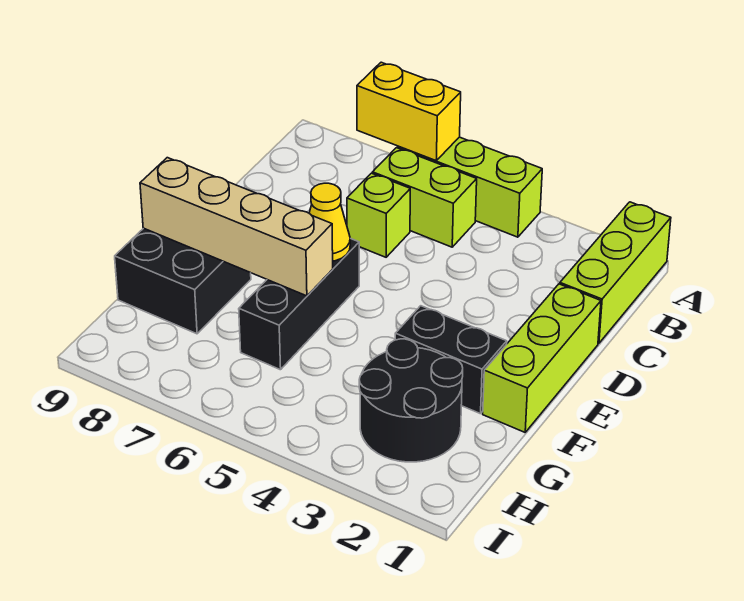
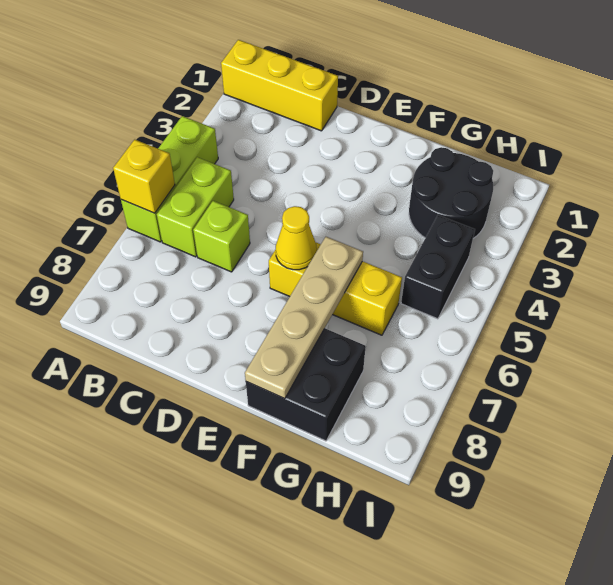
lime 1x3 brick [560,202,671,343] -> yellow 1x3 brick [221,40,338,131]
yellow 1x2 brick [357,62,461,161] -> yellow 1x1 brick [113,140,175,213]
lime 1x3 brick [483,284,601,432] -> none
black 1x3 brick [239,238,359,370] -> yellow 1x3 brick [269,243,402,335]
black 1x2 brick [395,306,507,414] -> black 1x2 brick moved to [401,215,475,319]
tan 1x4 brick [140,158,333,296] -> tan 1x4 plate [245,237,363,399]

